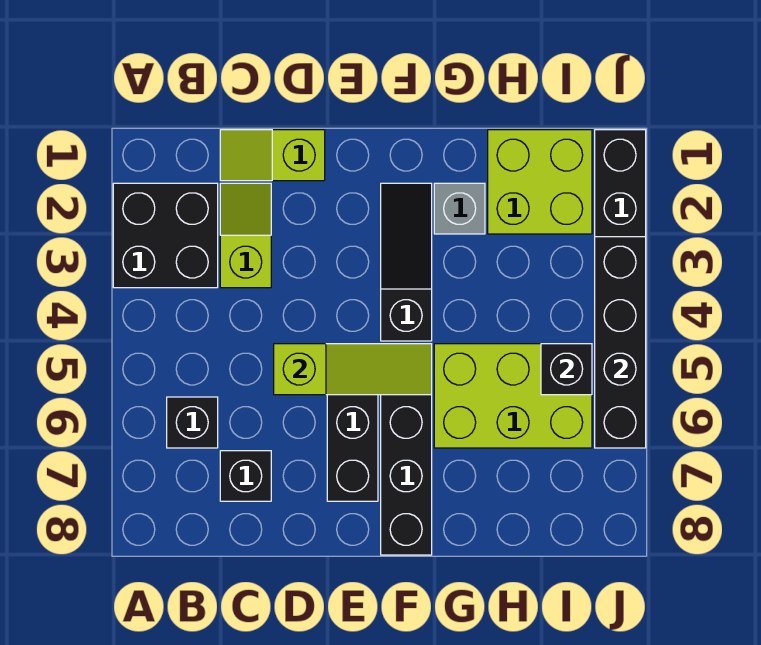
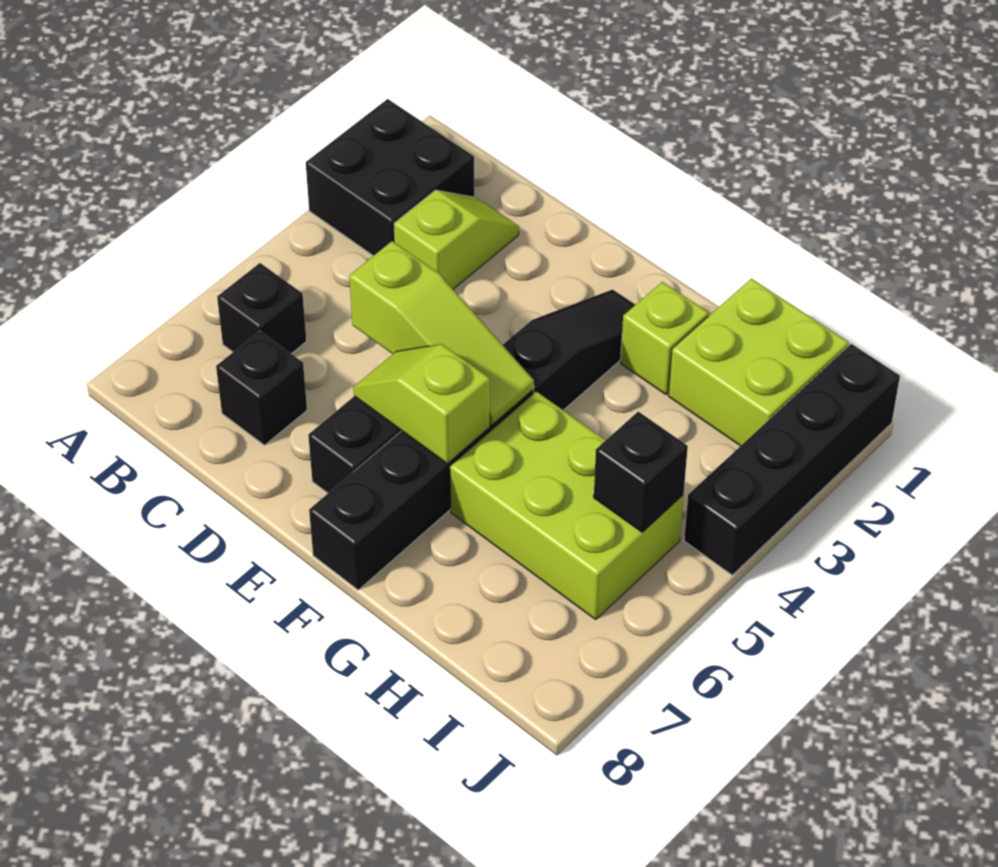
lime 1x2 slope [220,130,325,181] -> lime 1x2 slope moved to [354,344,490,464]
grey 1x1 brick [434,183,485,234] -> lime 1x1 brick [621,282,709,394]
black 1x4 brick [595,237,646,448] -> none

